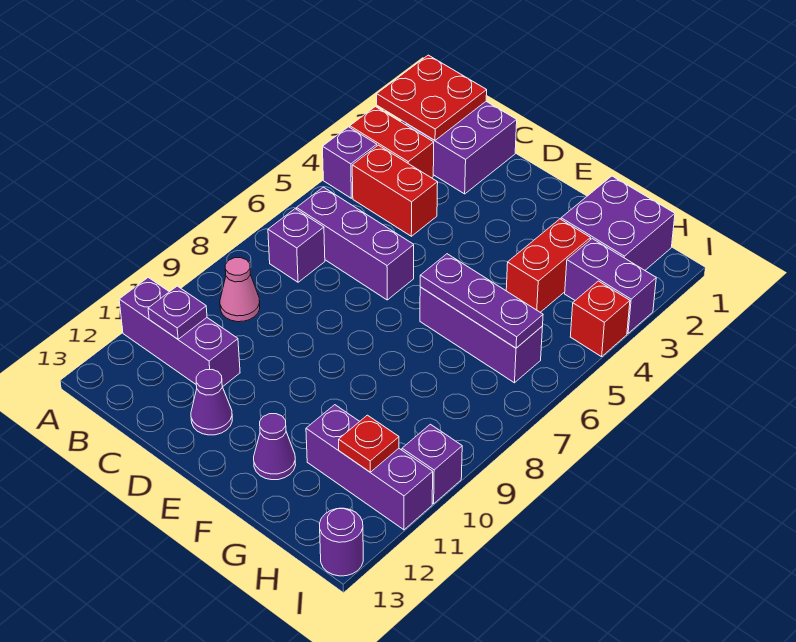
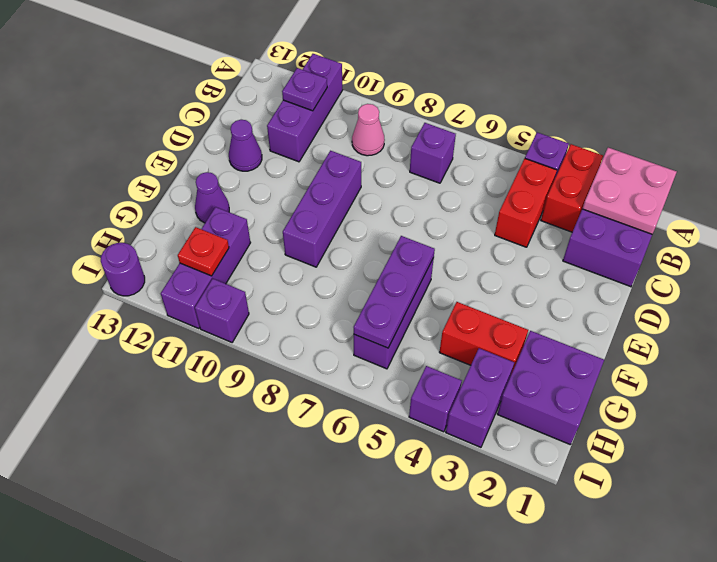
red 2x2 plate [377,55,487,140] -> pink 2x2 plate [582,148,677,234]
purple 1x3 brick [297,187,414,300] -> purple 1x3 brick moved to [283,151,361,267]
red 1x1 brick [570,281,630,357] -> purple 1x1 brick [409,366,462,432]

